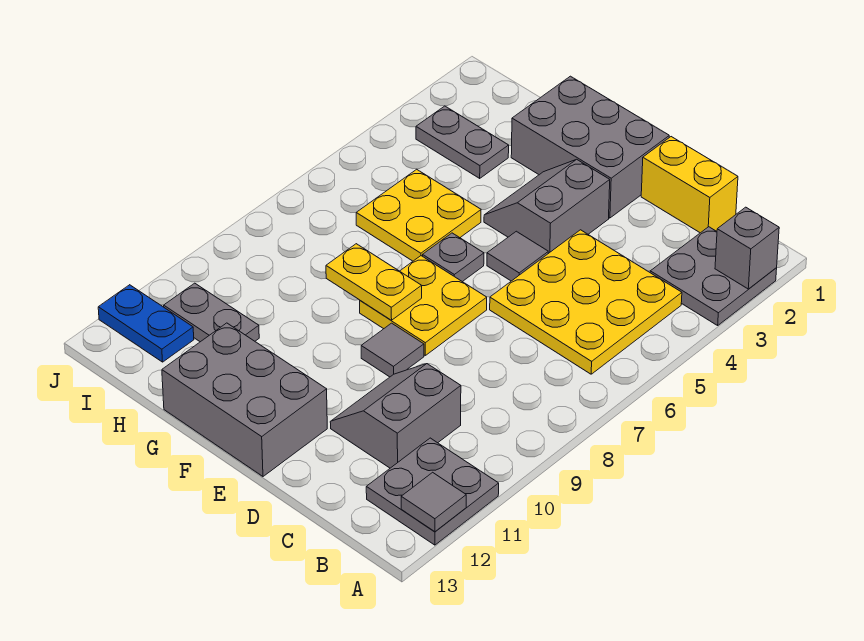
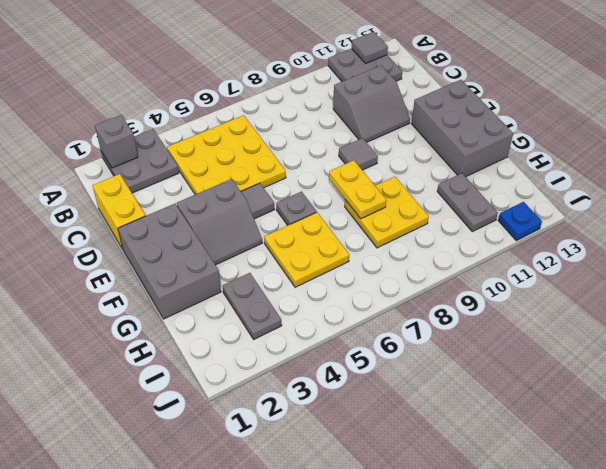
yellow 2x2 plate [360,256,487,355] -> yellow 2x2 plate moved to [345,177,429,248]
blue 1x2 plate [98,285,194,362] -> blue 1x1 plate [498,202,542,241]

